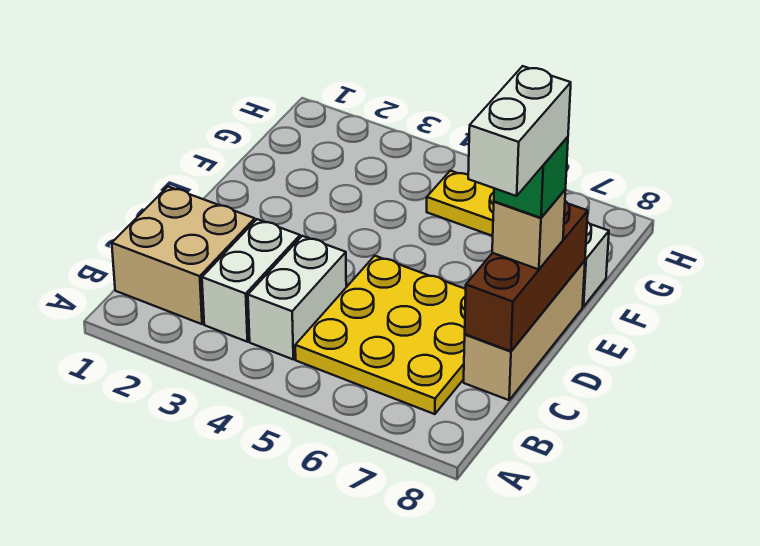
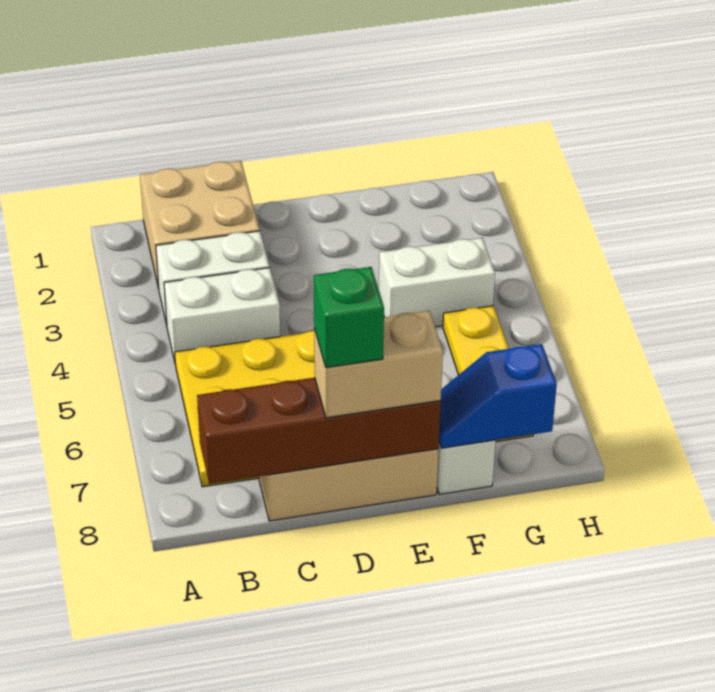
brown 1x3 brick [465,201,588,351] -> brown 1x4 brick [197,378,441,484]
white 1x2 brick [468,66,571,196] -> white 1x2 brick moved to [379,238,495,327]
tan 1x1 brick [492,190,566,269] -> tan 1x2 brick [314,311,443,418]
none -> blue 1x2 slope [439,344,557,448]

